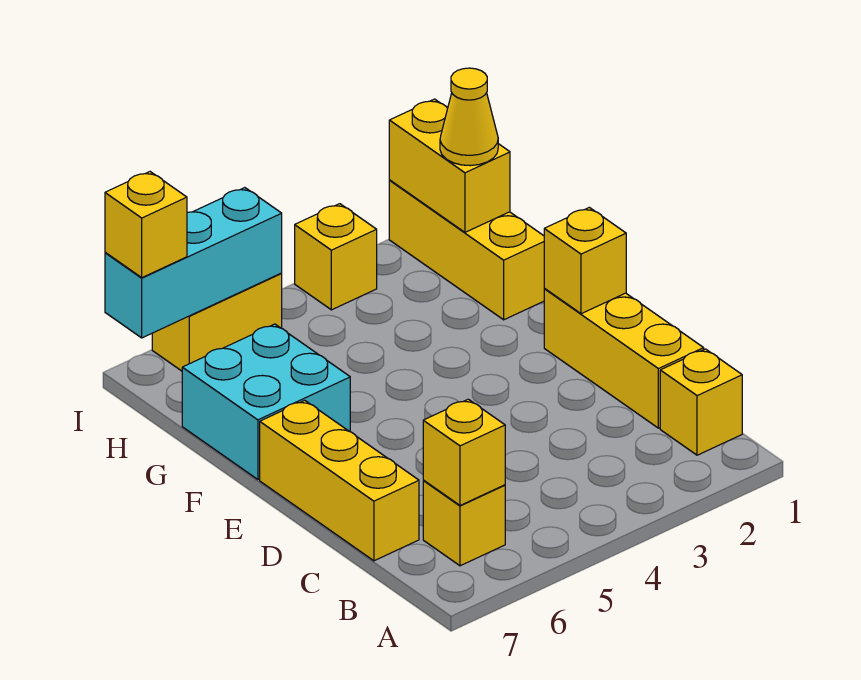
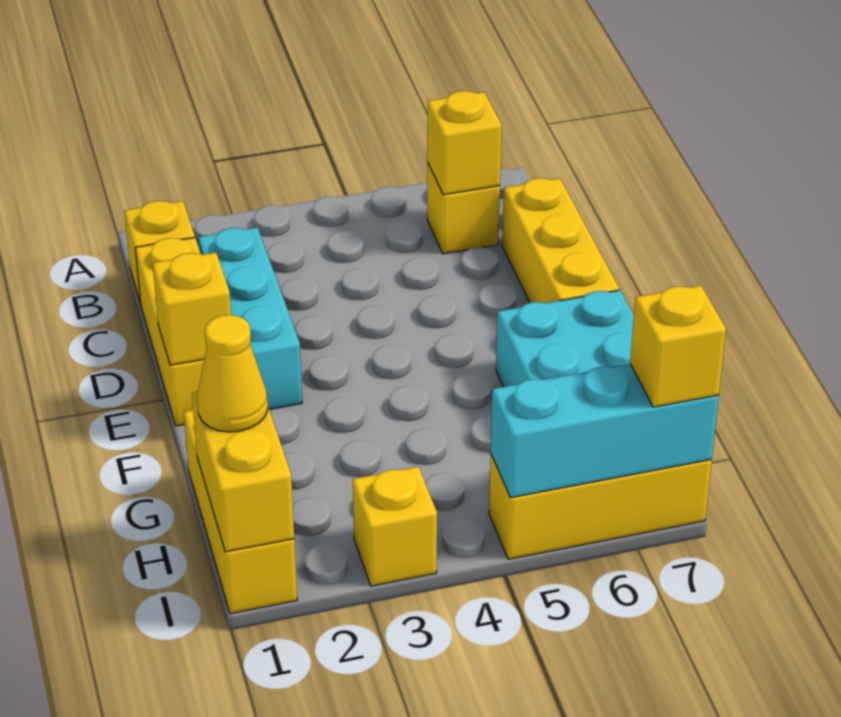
none -> cyan 1x3 brick [198,227,302,409]
yellow 1x2 brick [152,273,282,371] -> yellow 1x3 brick [489,455,712,559]

